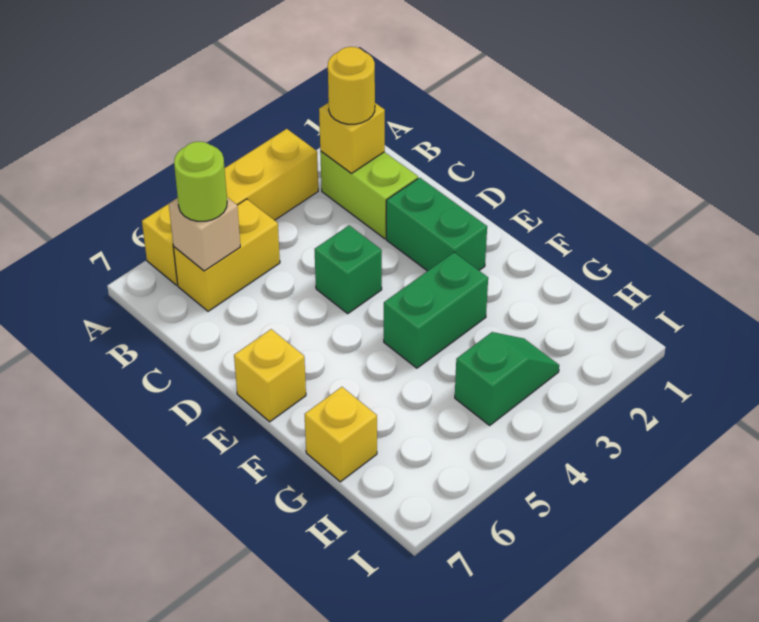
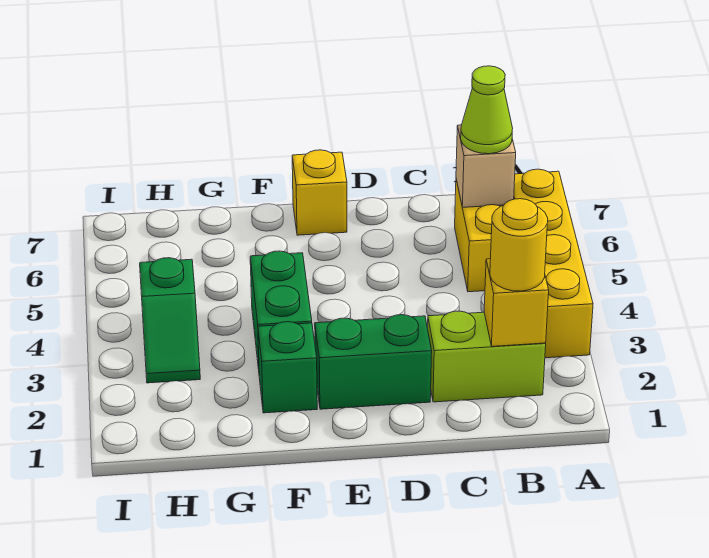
lime 1x1 round brick [174,142,227,221] -> lime 1x1 cone [461,66,513,154]
green 1x1 brick [314,225,382,314] -> green 1x1 brick moved to [258,322,317,413]
yellow 1x1 brick [305,387,377,482] -> none

